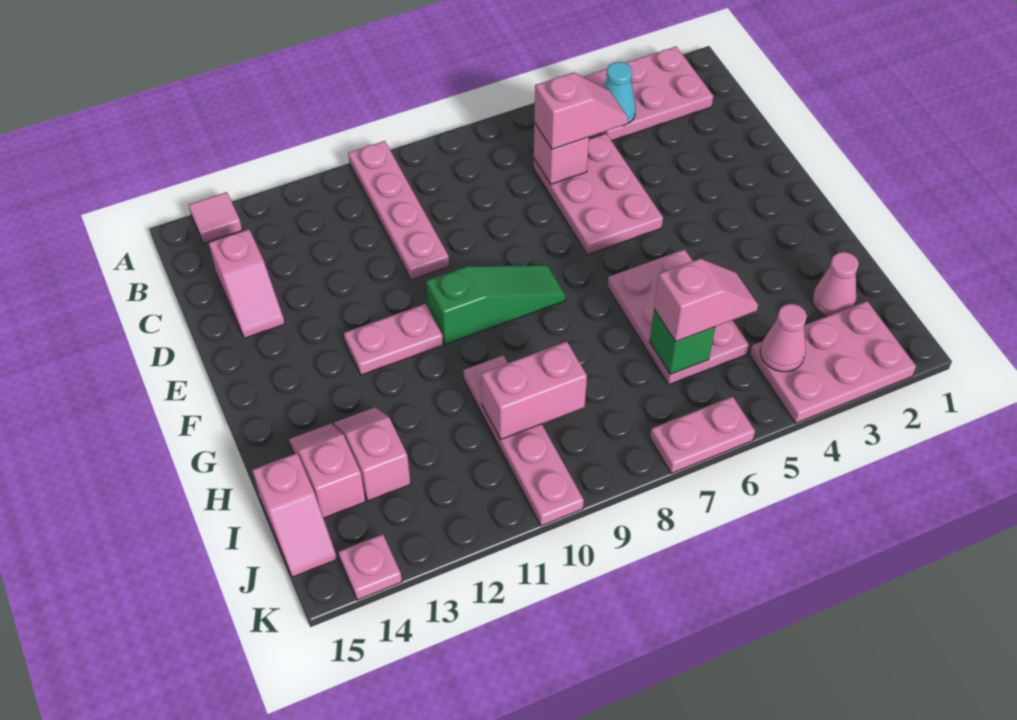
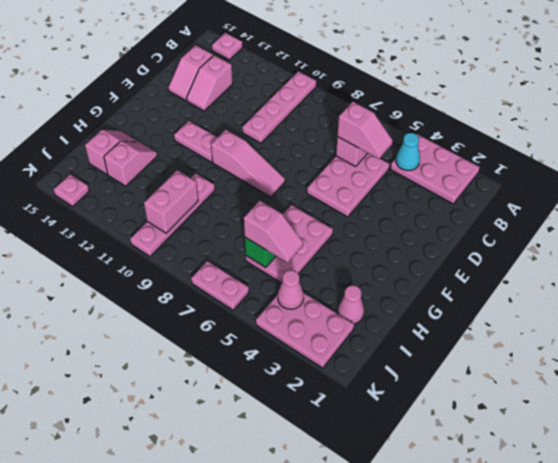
pink 1x1 tile [189,192,242,243] -> pink 1x1 plate [212,33,242,60]
green 1x3 slope [426,265,565,345] -> pink 1x3 slope [211,130,285,197]
pink 1x2 brick [481,341,587,439] -> pink 1x2 brick turned to [144,170,198,233]
pink 1x2 slope [252,453,337,577] -> pink 1x2 slope moved to [186,55,233,111]

